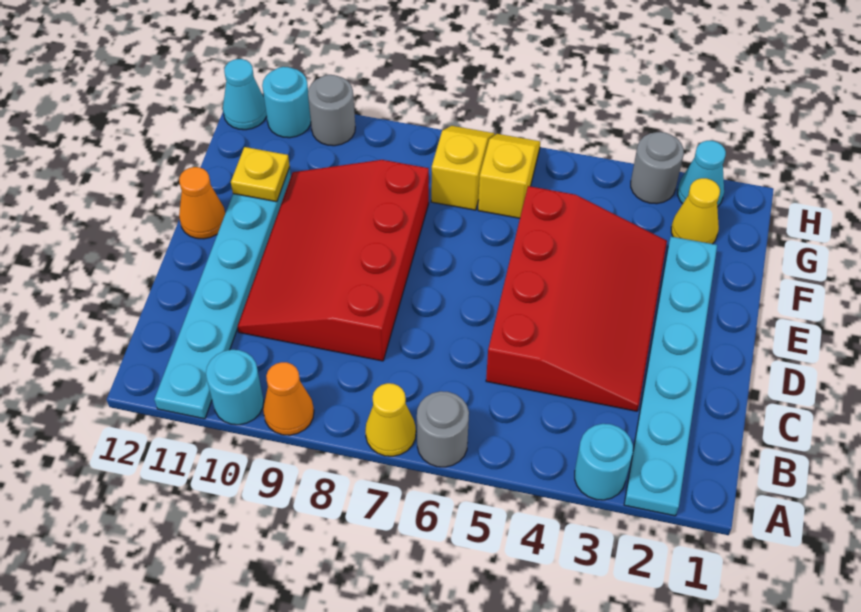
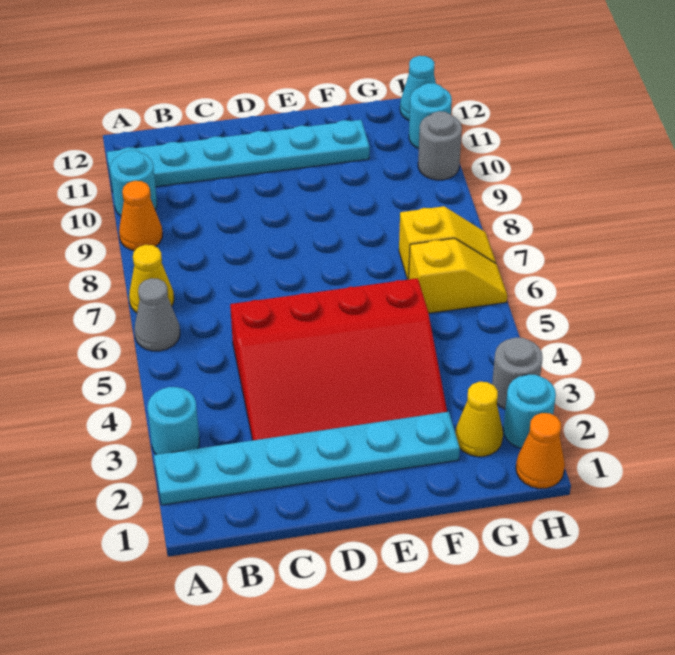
grey 1x1 round brick [417,391,469,467] -> grey 1x1 cone [134,278,180,351]
red 3x4 slope [237,160,429,361] -> none
orange 1x1 cone [179,167,225,239] -> orange 1x1 cone moved to [516,413,565,489]
yellow 1x1 plate [231,147,290,202] -> none
cyan 1x1 cone [678,141,726,207] -> cyan 1x1 round brick [503,374,556,448]

